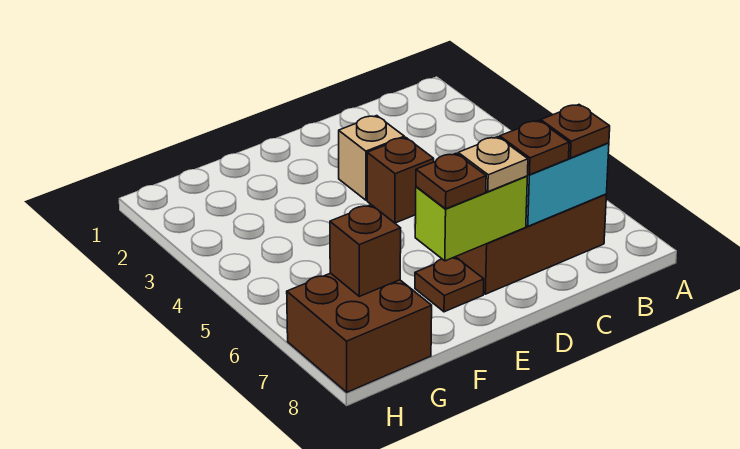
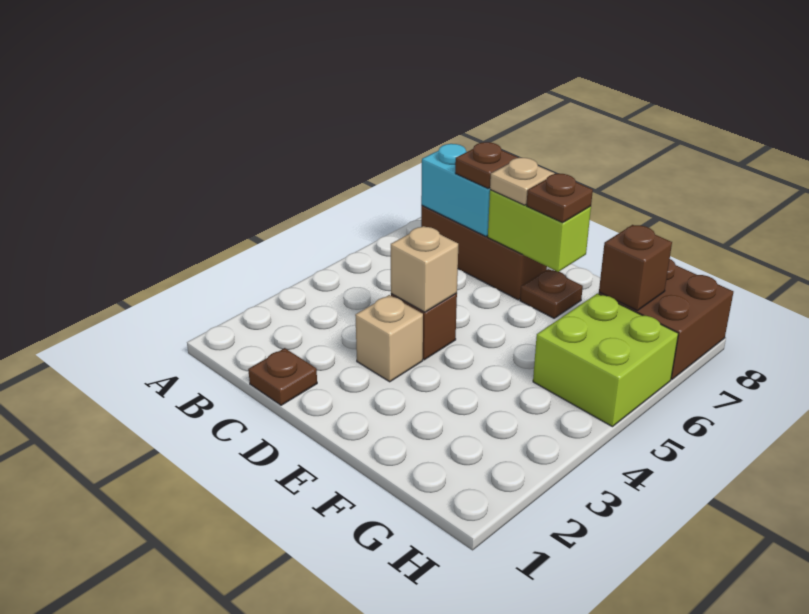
brown 1x1 plate [541,105,610,158] -> brown 1x1 plate moved to [248,348,317,405]
none -> tan 1x1 brick [391,226,458,312]
none -> lime 2x2 brick [533,293,678,427]

